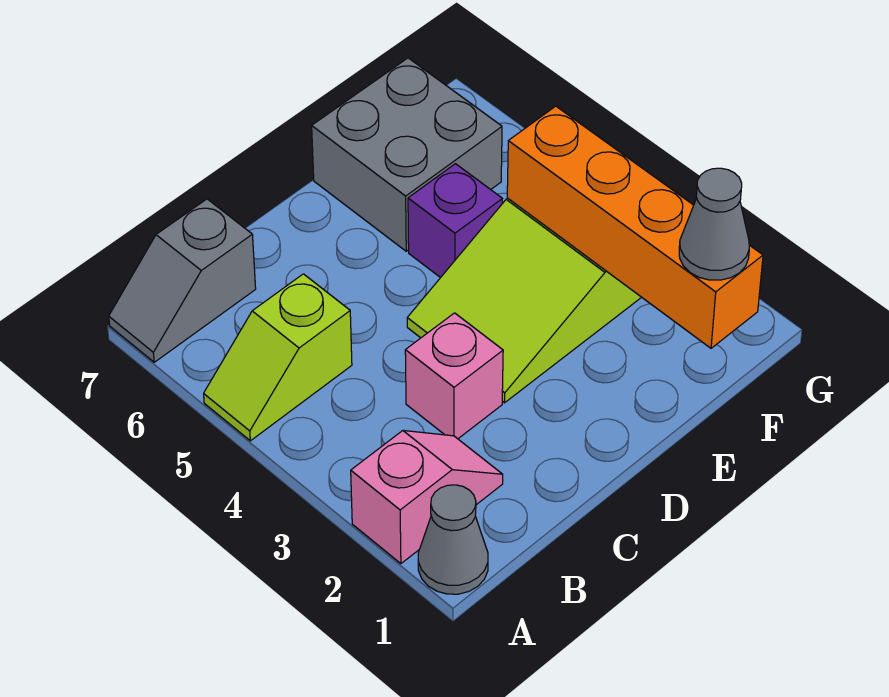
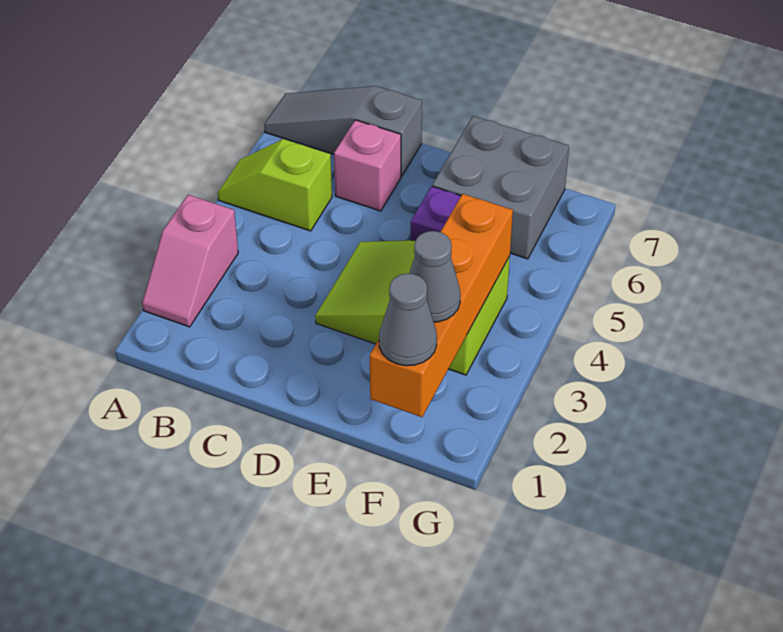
grey 1x1 cone [418,485,488,594] -> grey 1x1 cone moved to [409,231,460,322]
pink 1x2 slope [351,430,503,564] -> pink 1x2 slope turned to [142,195,238,327]
grey 1x2 slope [109,199,256,362] -> grey 1x3 slope [264,86,422,176]
pink 1x1 brick [405,313,503,439] -> pink 1x1 brick moved to [334,120,401,211]

